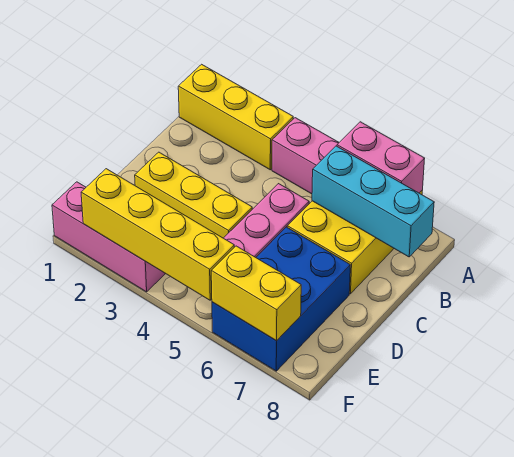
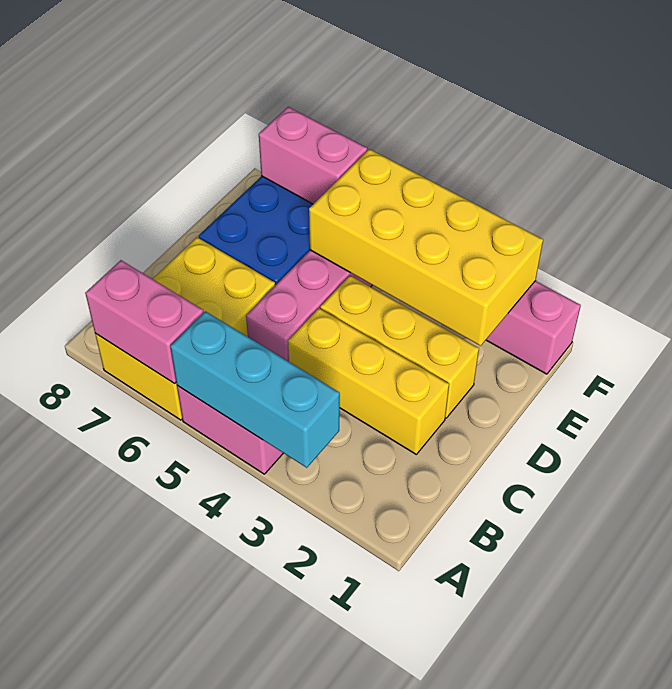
yellow 1x3 brick [178,64,293,170] -> yellow 1x3 brick moved to [288,308,449,454]
cyan 1x3 brick [312,146,434,257] -> cyan 1x3 brick moved to [170,311,340,468]
yellow 1x4 brick [81,169,234,300] -> yellow 2x4 brick [309,149,543,346]
yellow 1x2 brick [211,246,301,341] -> pink 1x2 brick [259,107,367,204]

